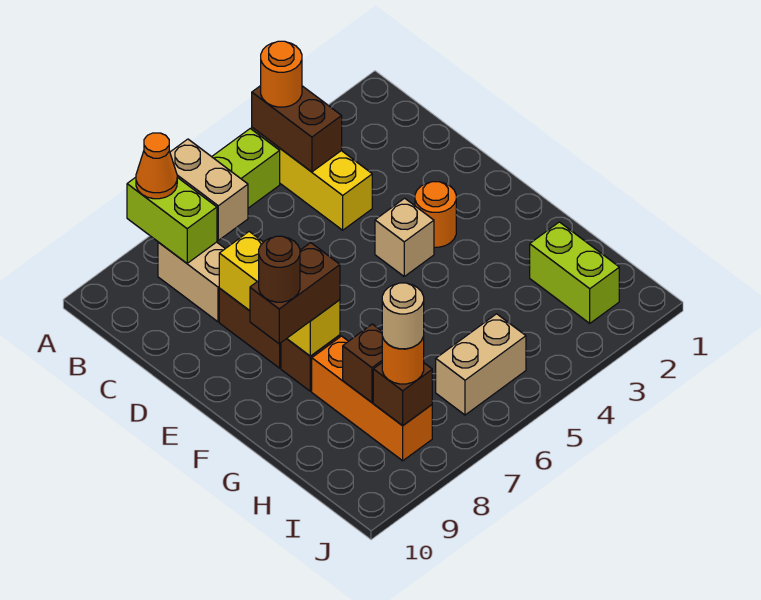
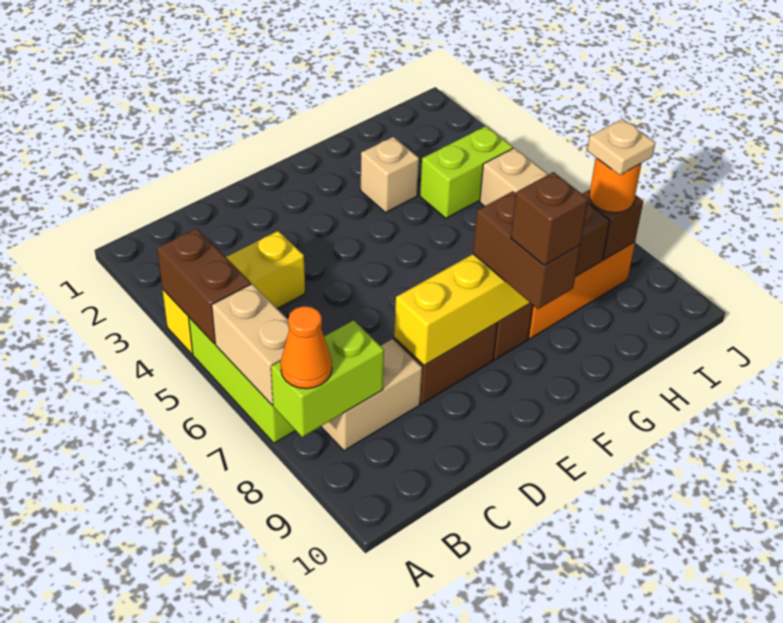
brown 1x2 brick [252,86,342,172] -> brown 1x2 brick turned to [157,229,251,344]
orange 1x1 round brick [261,41,302,107] -> none
tan 1x2 brick [170,139,248,240] -> tan 1x2 brick turned to [212,284,289,405]
orange 1x1 round brick [415,182,456,247] -> none
tan 1x1 brick [375,198,434,276] -> tan 1x1 brick moved to [361,137,419,212]
brown 1x1 round brick [259,236,300,302] -> brown 1x1 brick [511,172,588,266]
lime 1x2 brick [530,222,619,323] -> lime 1x2 brick moved to [420,126,513,218]
tan 1x1 round brick [382,283,424,349] -> tan 1x1 plate [587,119,655,175]

